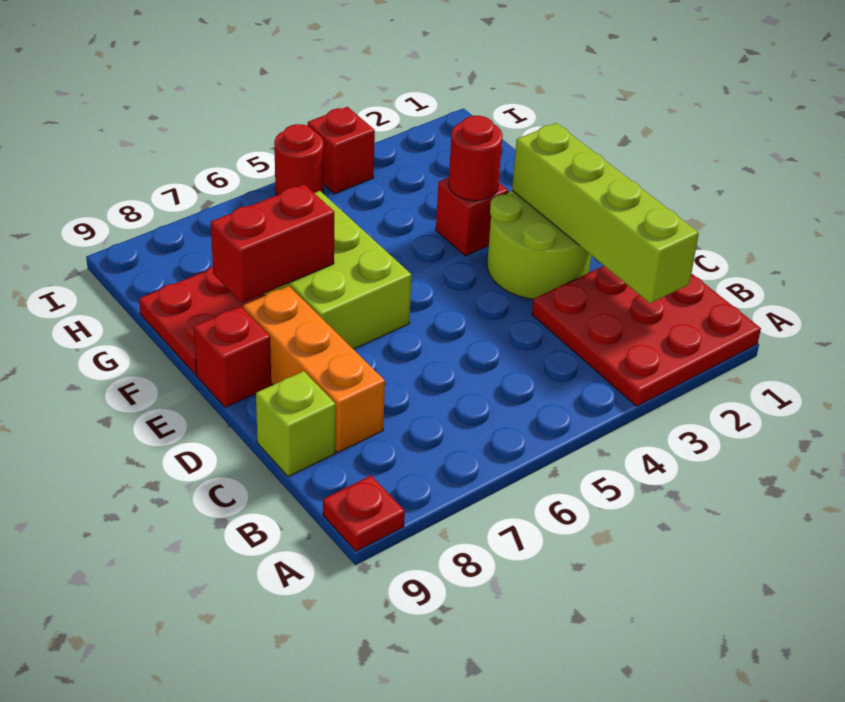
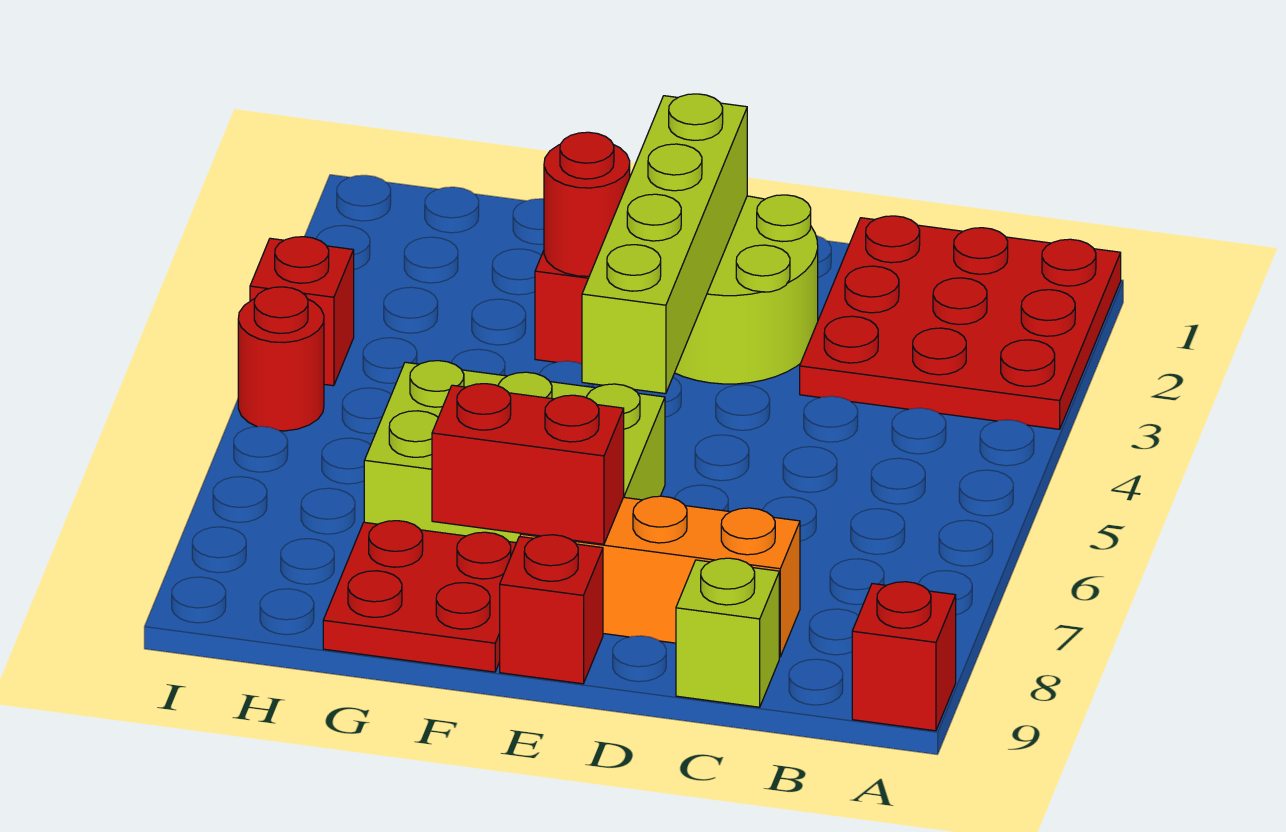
red 1x1 plate [323,476,405,551] -> red 1x1 brick [852,582,956,731]
lime 1x4 brick [512,123,699,303] -> lime 1x4 brick turned to [582,94,747,394]
red 1x2 brick [211,184,334,303] -> red 1x2 brick turned to [432,384,624,544]

